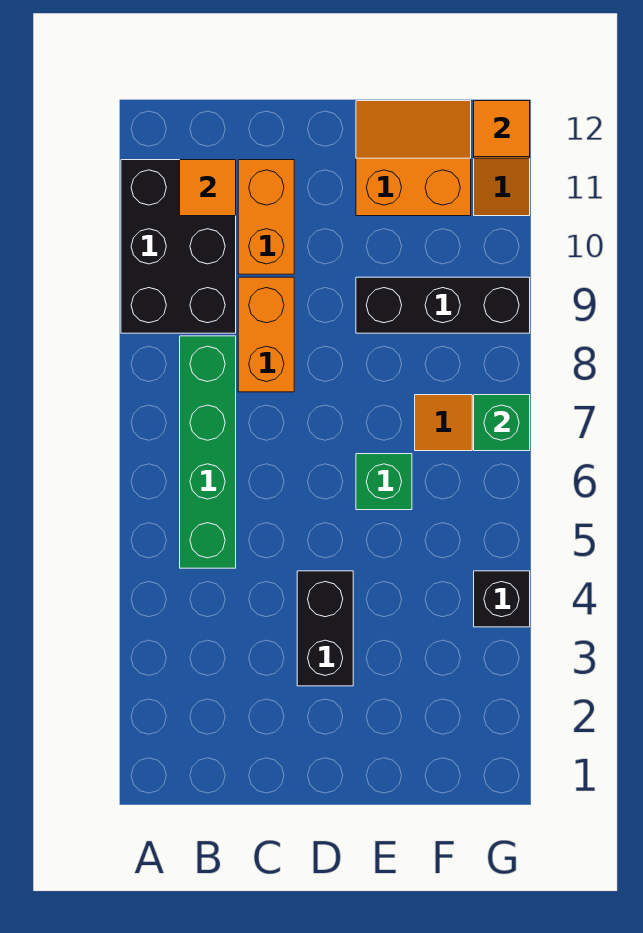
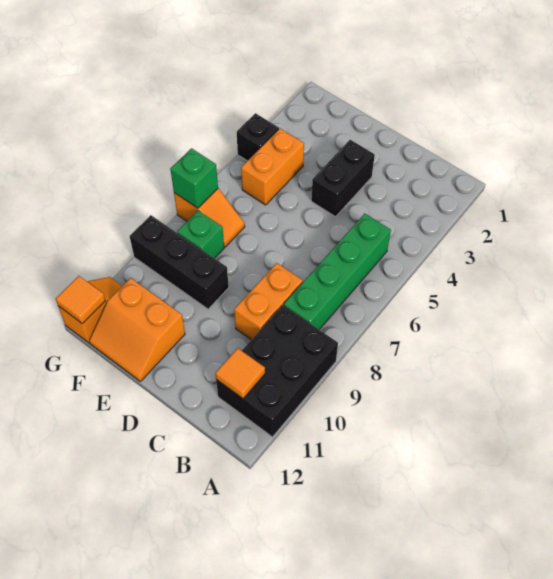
orange 1x2 brick [238,160,294,274] -> orange 1x2 brick moved to [241,129,304,205]
green 1x1 brick [356,454,412,510] -> green 1x1 brick moved to [177,211,224,258]

